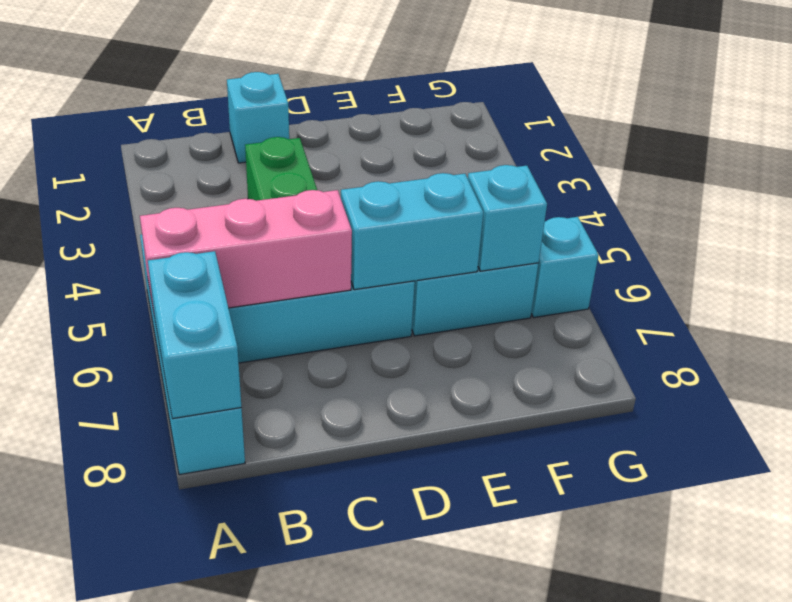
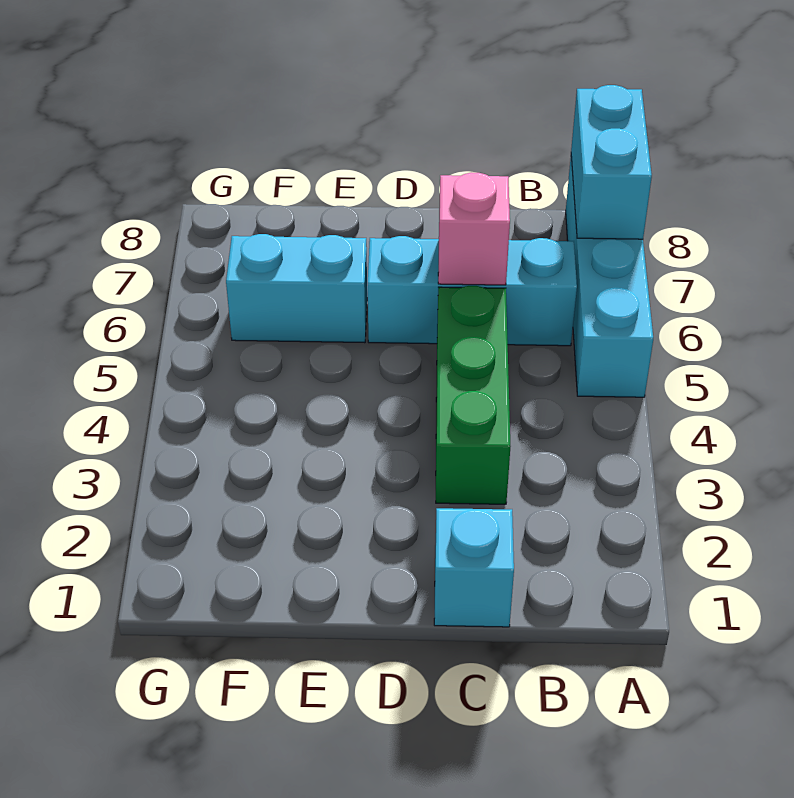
pink 1x3 brick [140,190,352,312] -> pink 1x1 brick [438,172,510,285]
cyan 1x2 brick [341,173,483,290] -> none
cyan 1x1 brick [468,165,547,271] -> none
cyan 1x1 brick [531,217,598,318] -> none

